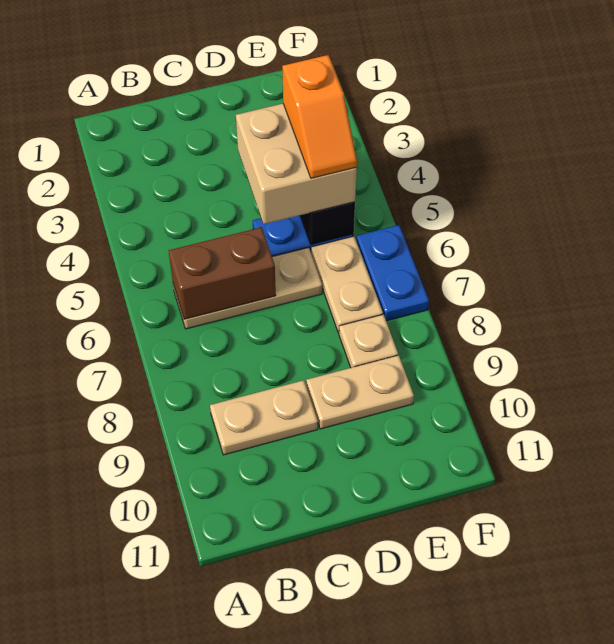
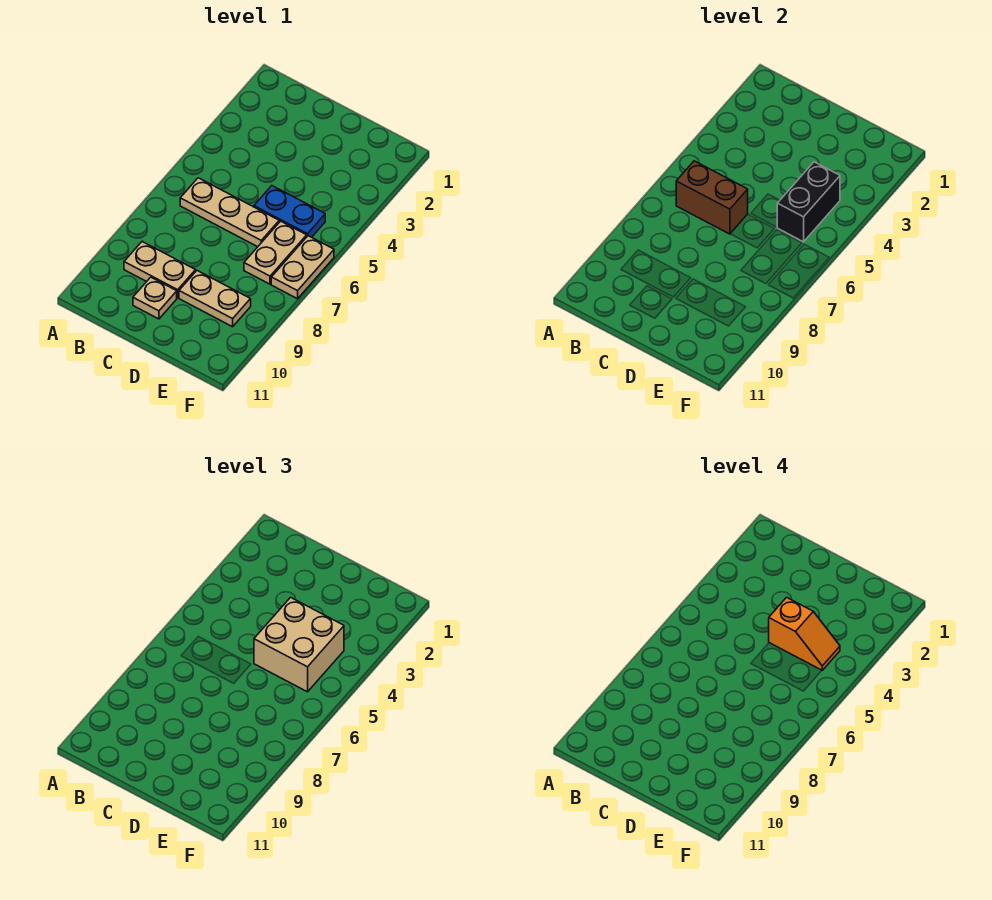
orange 1x2 slope [282,55,357,178] -> orange 1x2 slope turned to [769,597,840,670]
tan 1x1 plate [339,314,398,368] -> tan 1x1 plate moved to [133,277,177,319]
blue 1x2 plate [356,225,429,321] -> tan 1x2 plate [271,236,334,299]

